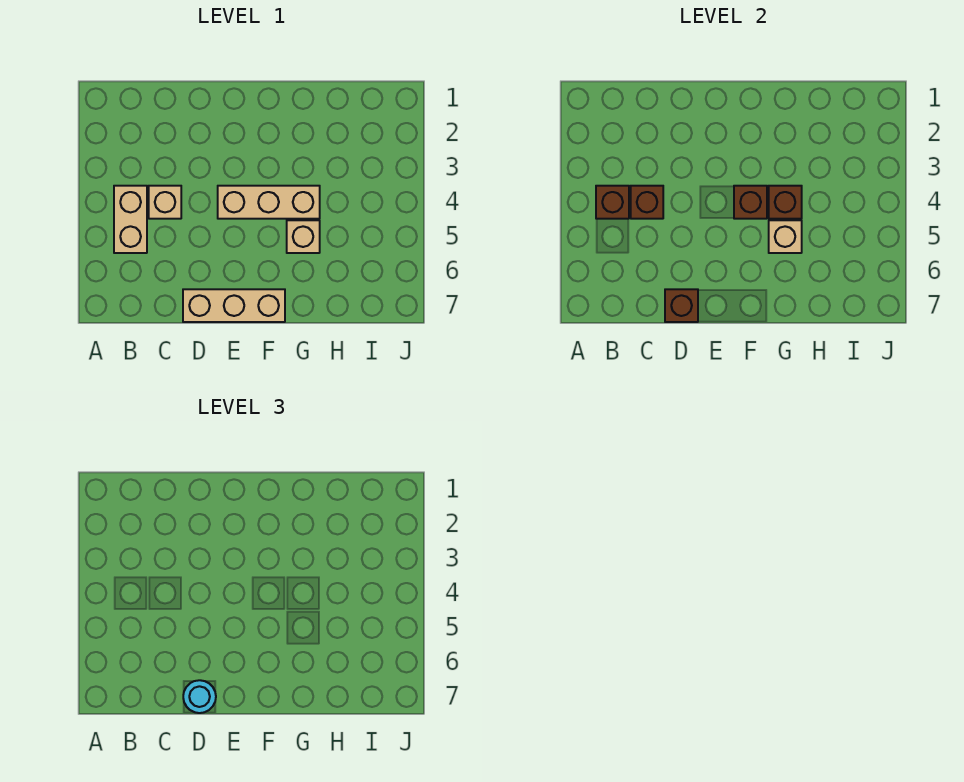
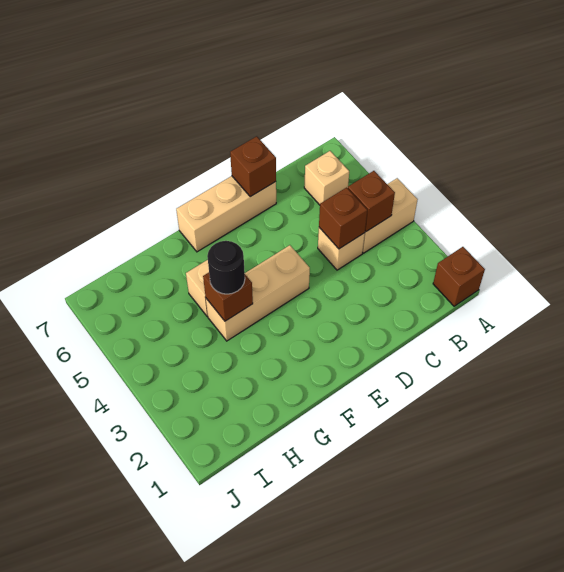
tan 1x2 brick [114,186,147,253] -> tan 1x2 brick turned to [363,178,418,253]
cyan 1x1 round brick [183,680,216,713] -> none
brown 1x1 brick [734,186,767,219] -> brown 1x1 brick moved to [433,247,485,306]
none -> black 1x1 round brick [207,241,245,294]
tan 1x1 brick [769,220,802,253] -> tan 1x1 brick moved to [304,151,349,205]

